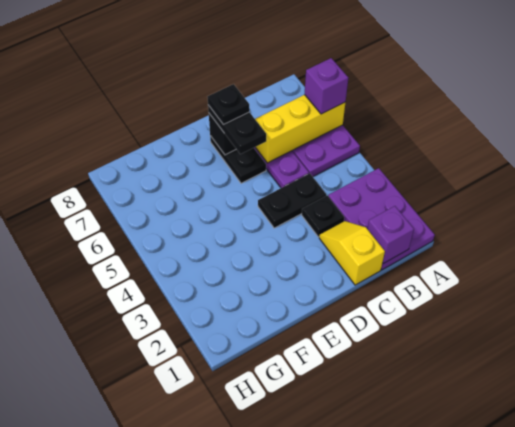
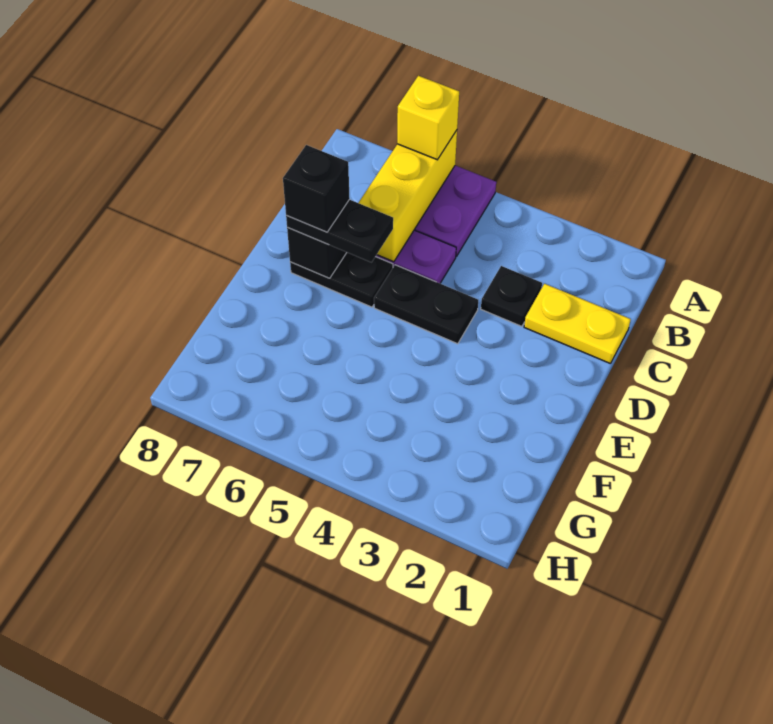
purple 2x3 plate [328,168,435,270] -> none
purple 1x1 brick [305,58,348,114] -> yellow 1x1 brick [397,76,459,160]
purple 1x1 brick [367,206,414,264] -> none
yellow 1x2 slope [319,221,385,285] -> yellow 1x2 plate [524,284,631,364]
black 1x2 plate [258,173,326,228] -> black 1x2 plate turned to [374,265,478,344]
black 1x1 plate [208,84,250,124] -> black 1x1 brick [283,145,350,232]

